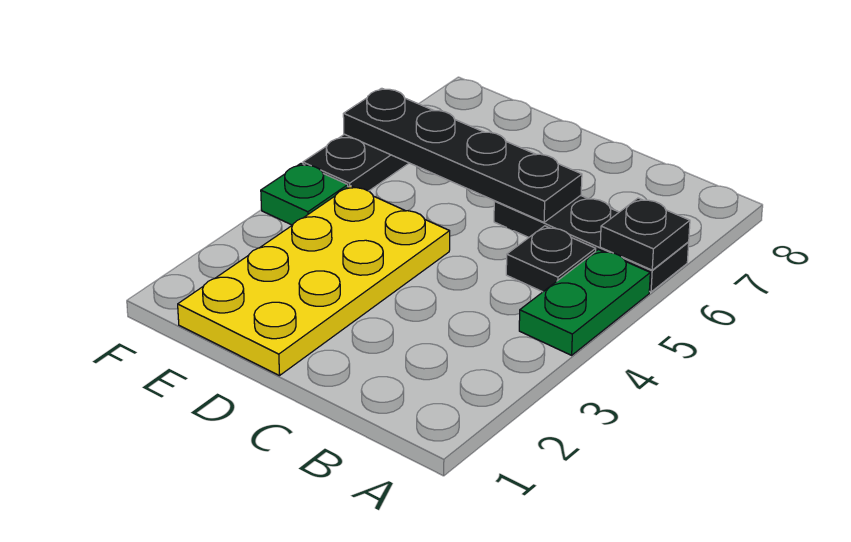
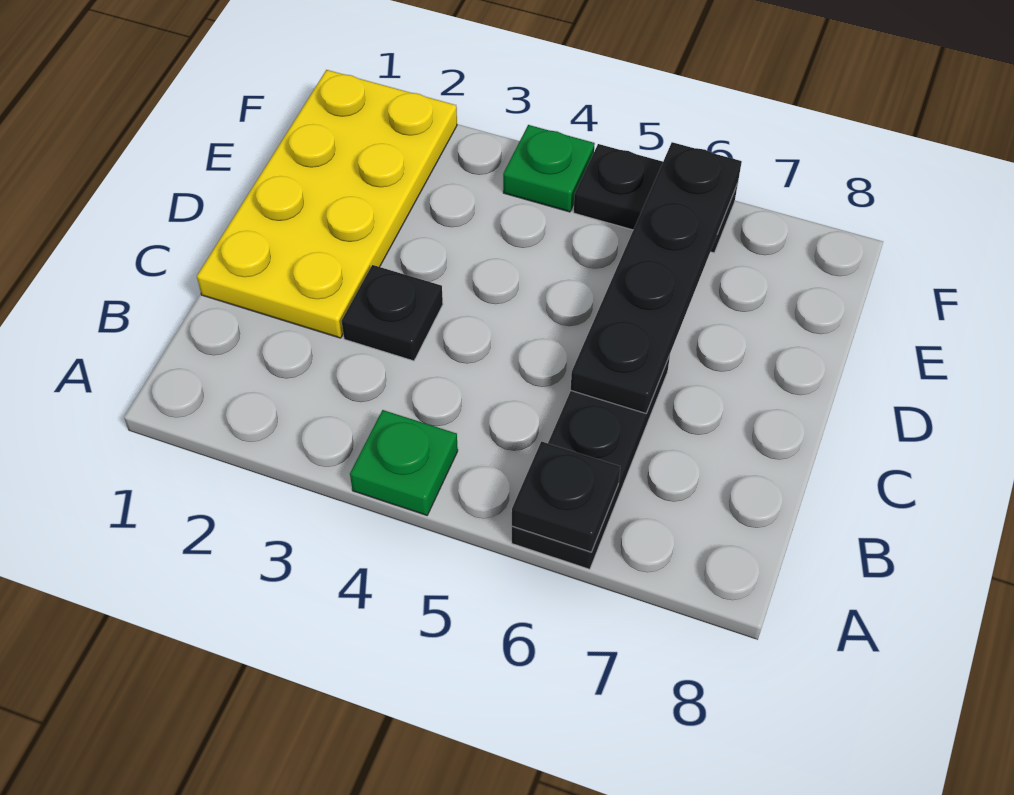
green 1x2 plate [519,250,650,355] -> green 1x1 plate [350,410,458,515]
black 1x1 plate [506,226,596,292] -> black 1x1 plate moved to [342,265,443,361]
yellow 2x4 plate [178,186,450,376] -> yellow 2x4 plate turned to [197,70,457,338]

